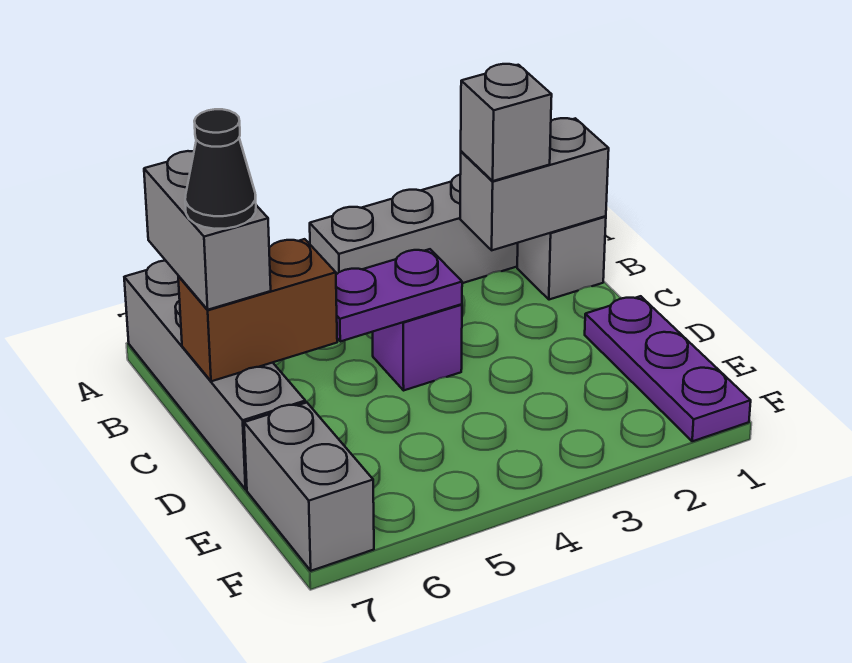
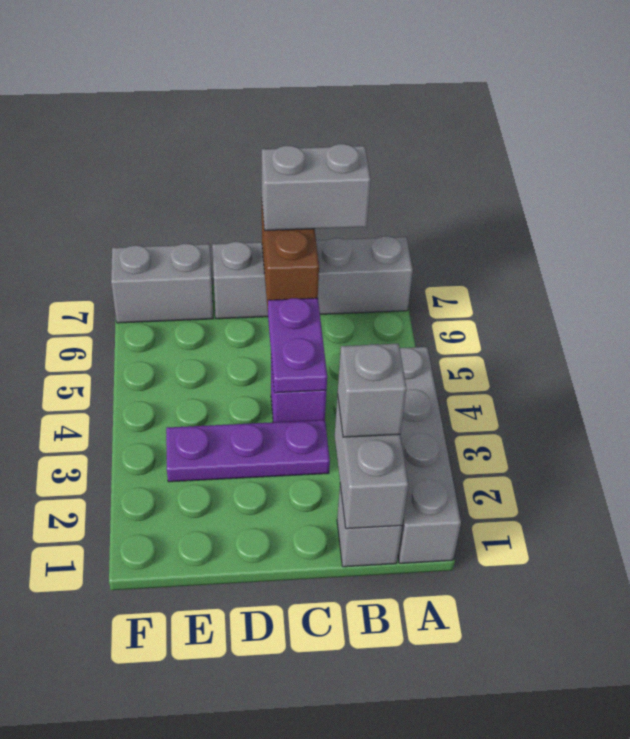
black 1x1 cone [185,109,256,229] -> none
purple 1x3 plate [585,296,751,441] -> purple 1x3 plate moved to [166,420,330,482]

